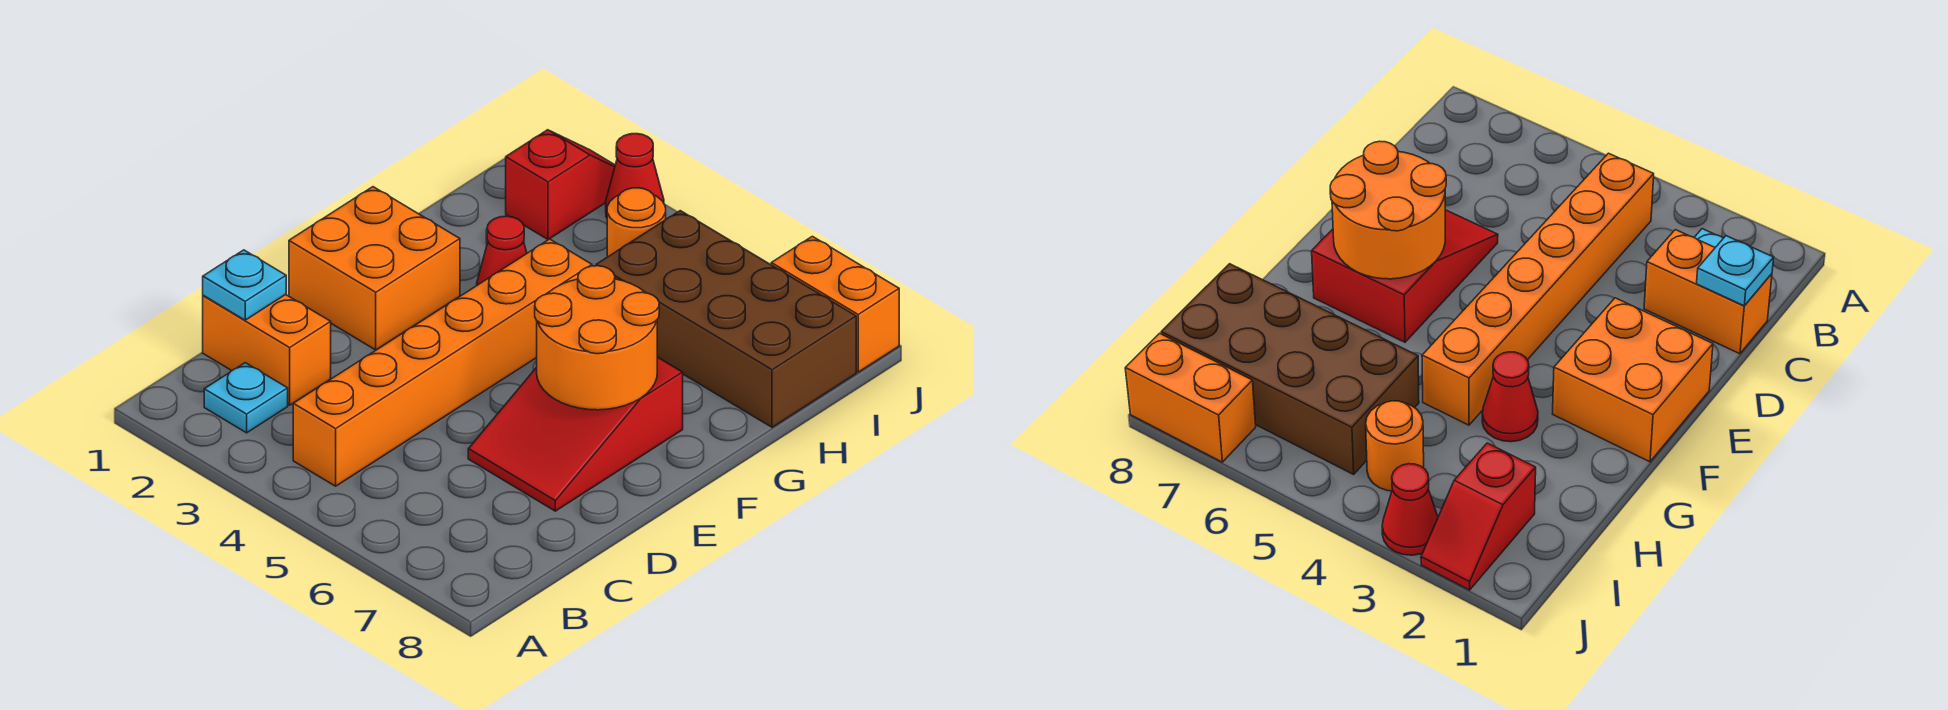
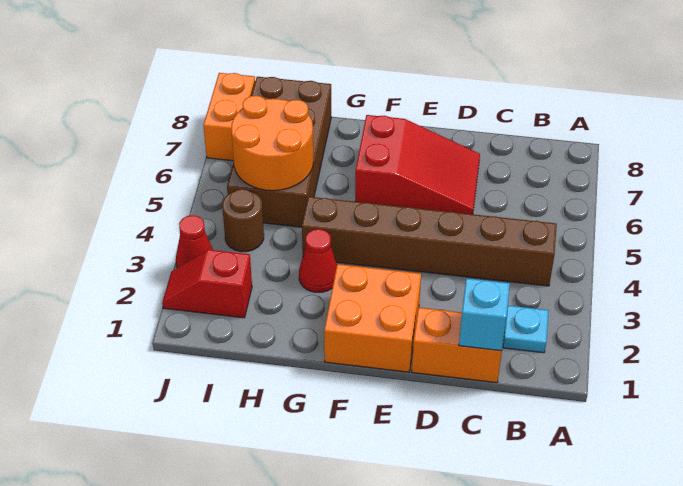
orange 1x6 brick [293,239,592,486] -> brown 1x6 brick [302,197,557,286]
orange 1x2 brick [203,295,331,405] -> orange 1x2 brick turned to [412,308,502,383]
cyan 1x1 plate [203,250,286,320] -> cyan 1x1 brick [459,278,510,351]
orange 2x2 round brick [535,266,659,410] -> orange 2x2 round brick moved to [231,96,313,191]
orange 1x1 round brick [607,188,666,257] -> brown 1x1 round brick [222,189,264,252]

